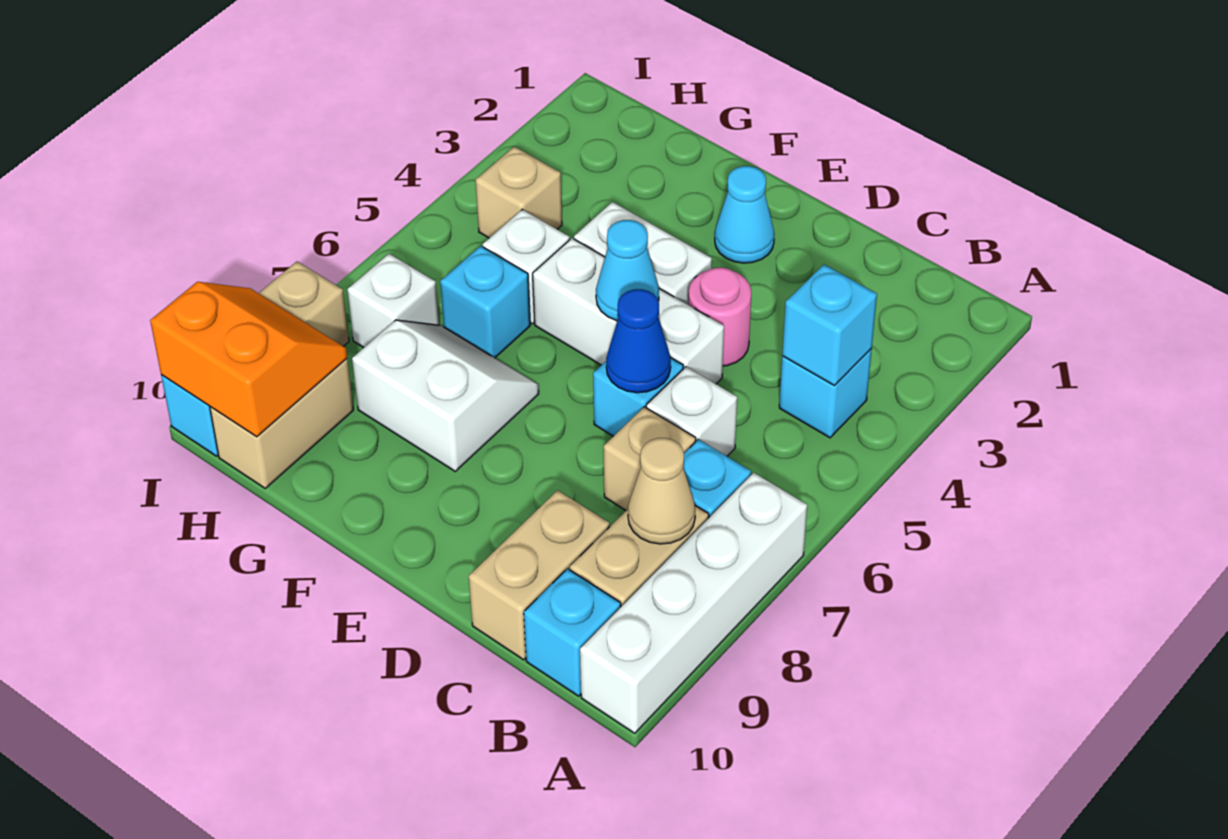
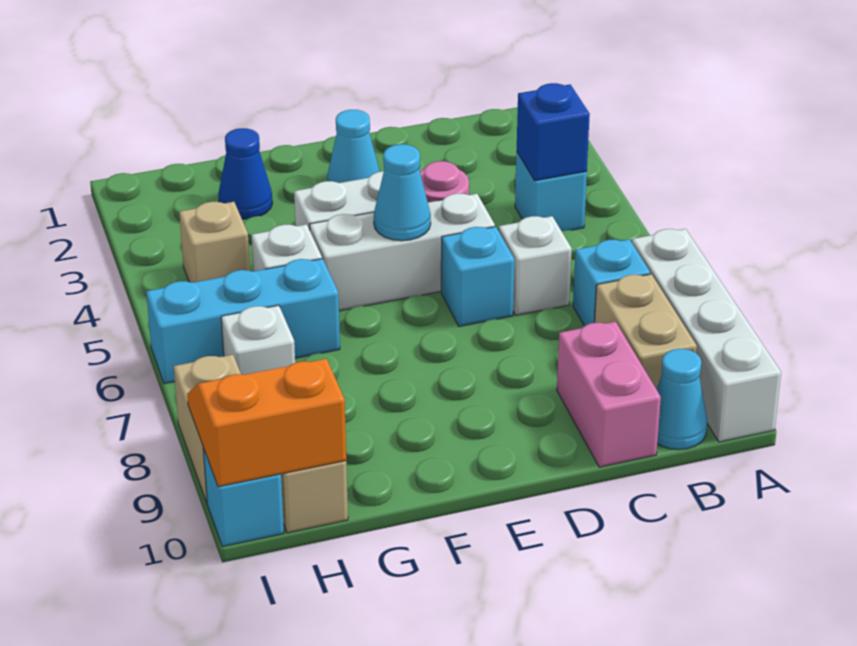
cyan 1x1 brick [782,264,877,385] -> blue 1x1 brick [517,83,590,181]
tan 1x1 cone [628,438,695,544] -> none
cyan 1x1 brick [524,569,621,696] -> cyan 1x1 cone [656,349,707,450]
tan 1x1 brick [604,407,696,510] -> none
tan 1x2 brick [469,490,610,660] -> pink 1x2 brick [557,322,661,467]
blue 1x1 cone [606,289,671,393] -> blue 1x1 cone moved to [218,128,273,219]
white 2x2 slope [352,320,539,471] -> none
cyan 1x1 brick [440,246,530,358] -> cyan 1x3 brick [146,259,340,384]

